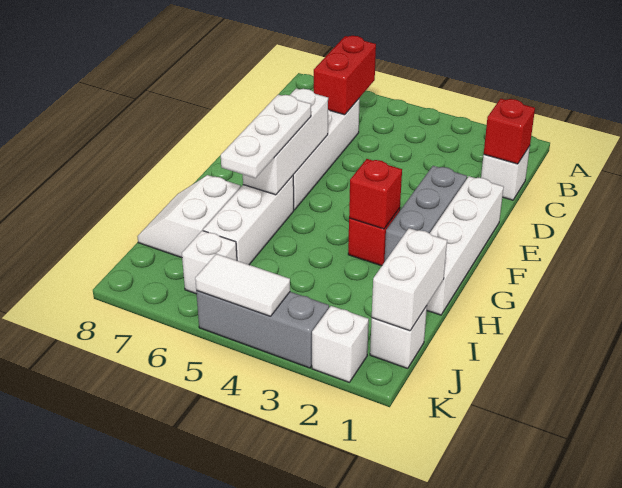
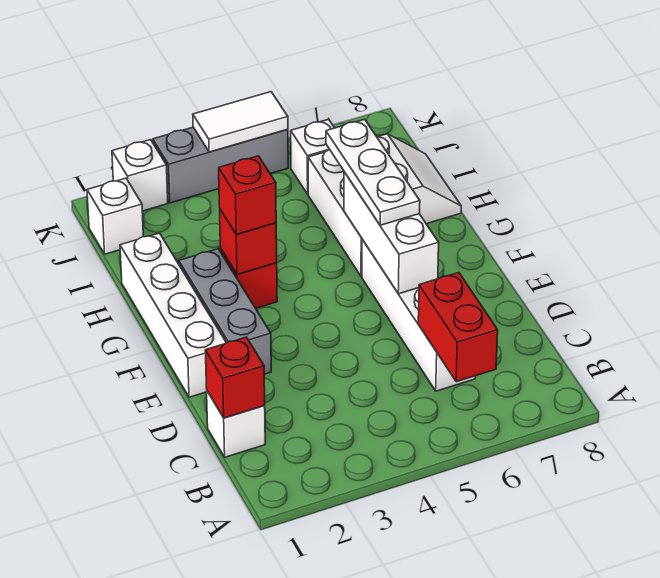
none -> red 1x1 brick [219,156,276,234]
white 1x2 brick [372,228,447,331] -> none

